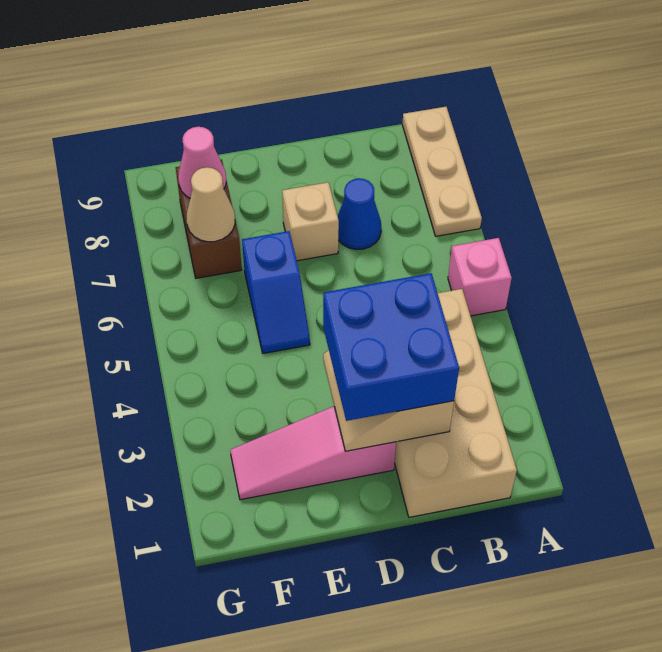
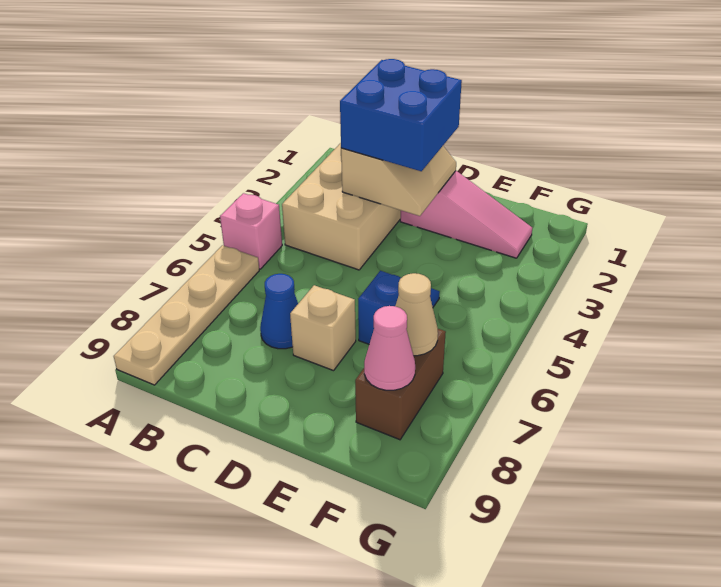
tan 1x3 plate [402,107,482,236] -> tan 1x4 plate [114,245,259,385]

